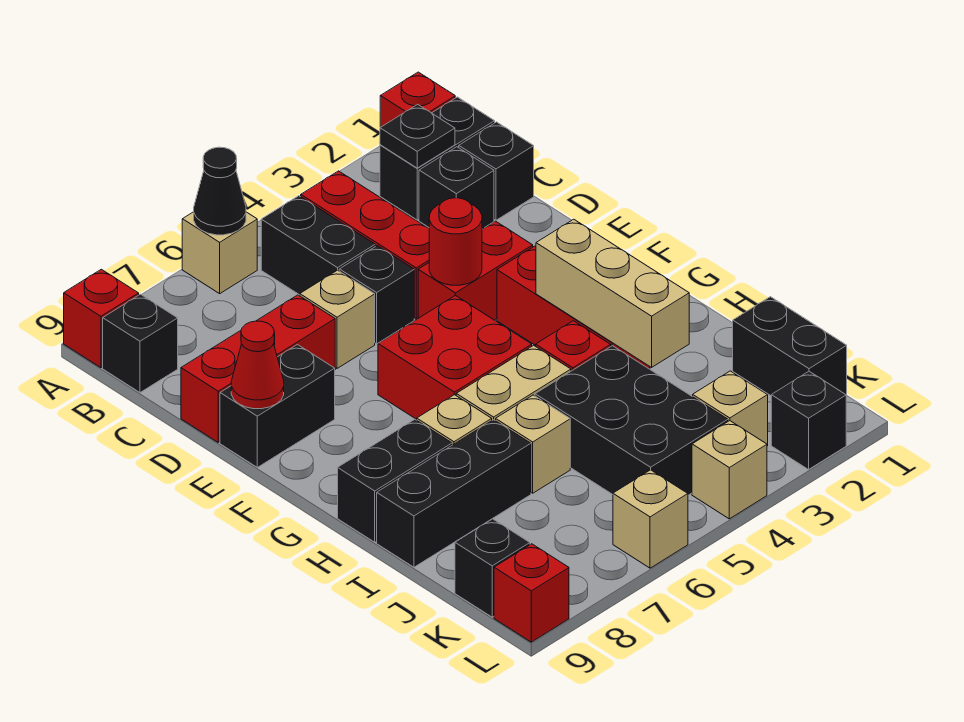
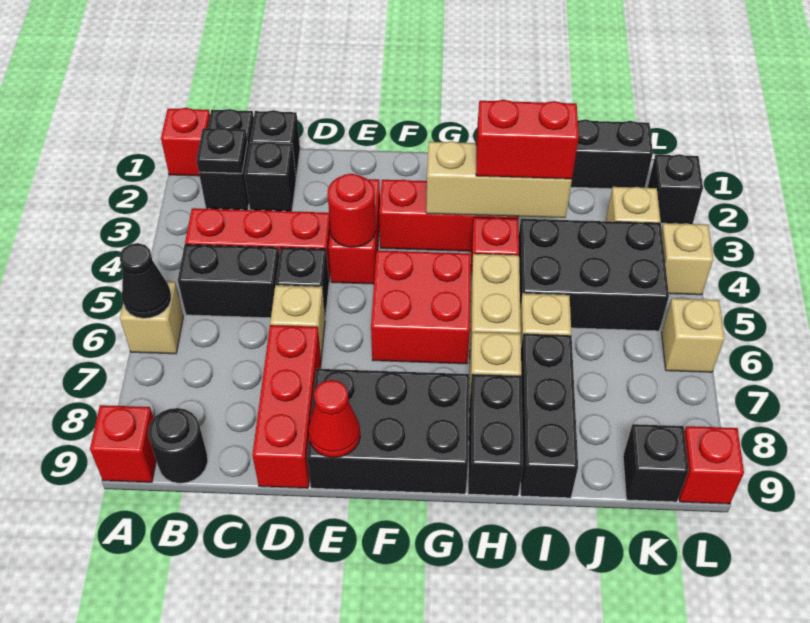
black 1x1 brick [103,294,178,392] -> black 1x1 round brick [148,408,208,483]
black 1x2 brick [220,345,335,467] -> black 2x3 brick [307,369,469,494]
none -> red 1x2 brick [476,100,579,179]

